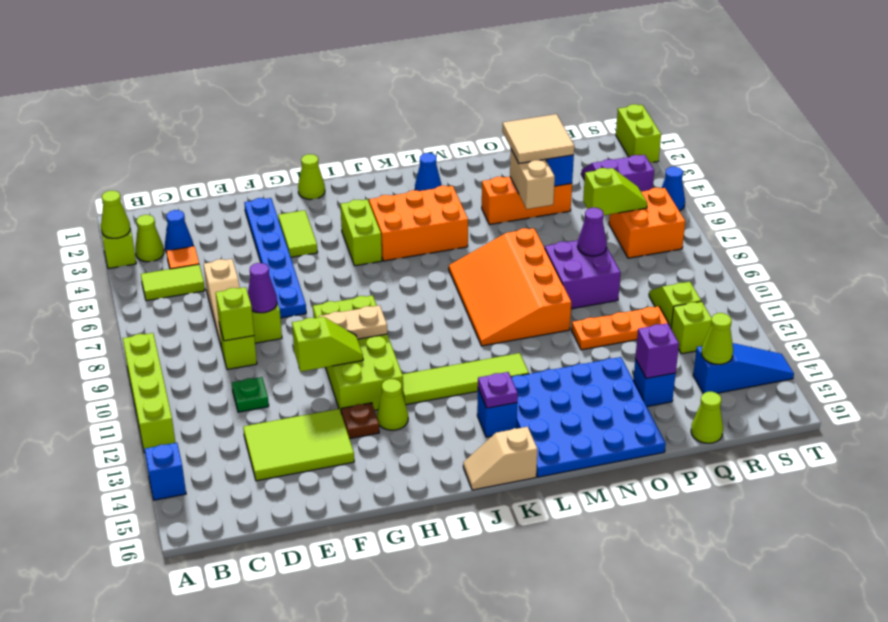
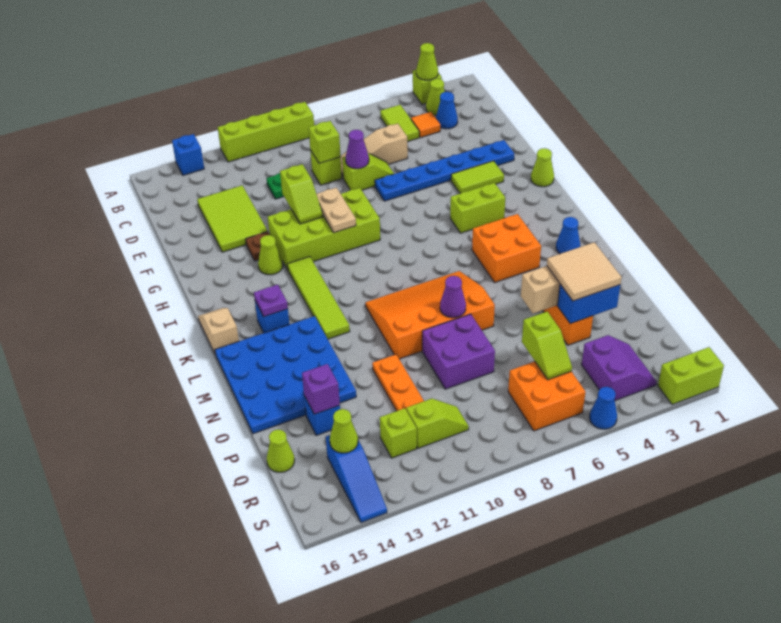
orange 2x3 brick [369,186,468,261] -> orange 2x2 brick [472,214,541,283]
purple 1x1 cone [578,208,607,256] -> purple 1x1 cone moved to [440,276,466,318]

